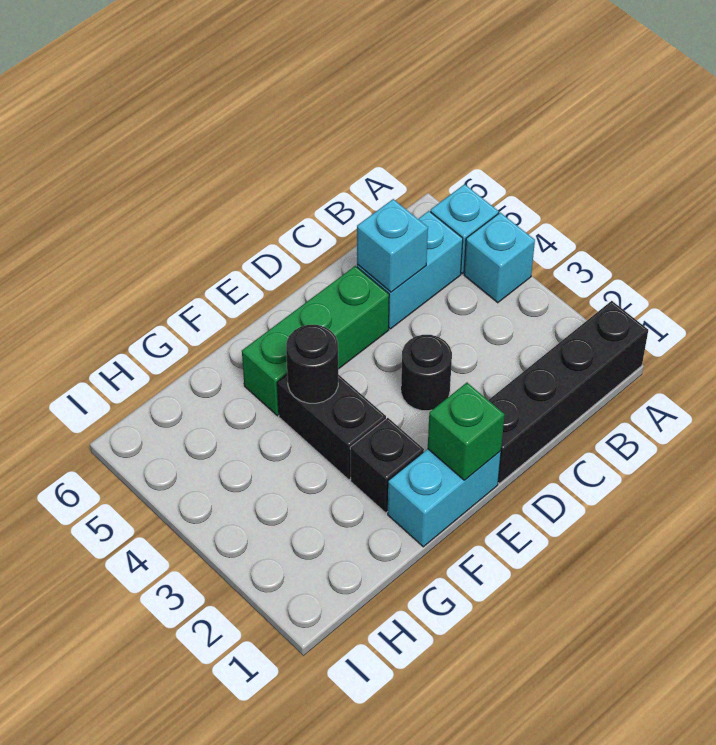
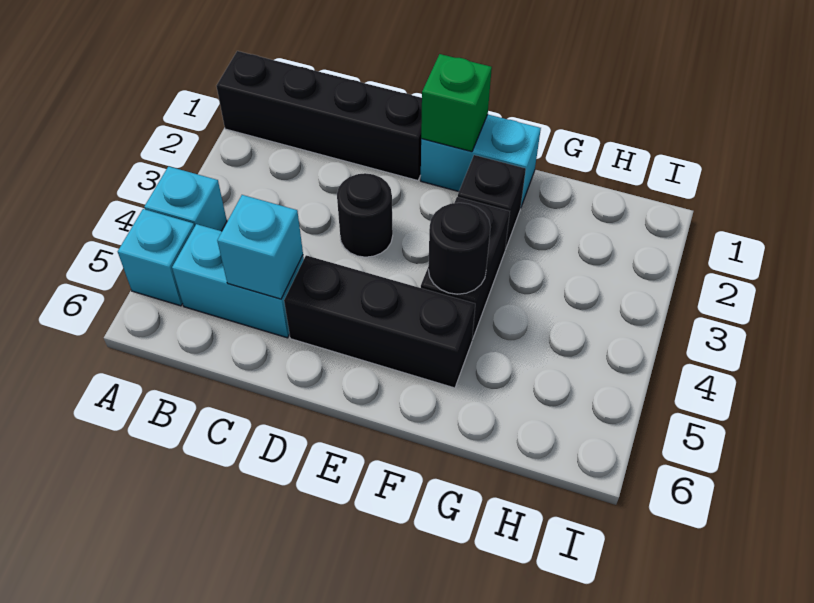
green 1x3 brick [242,266,389,416] -> black 1x3 brick [284,255,475,388]

